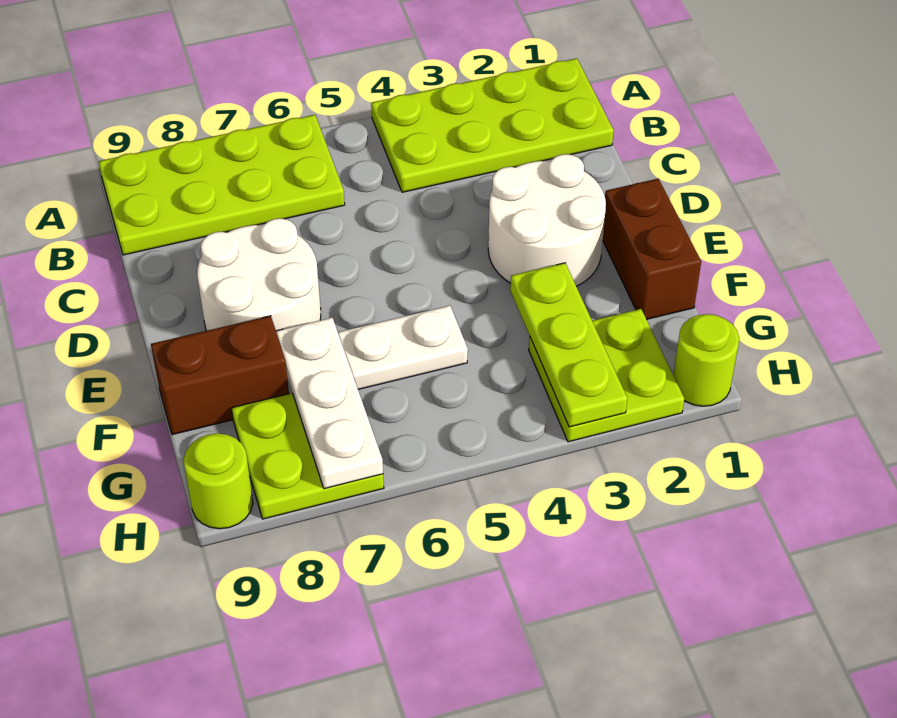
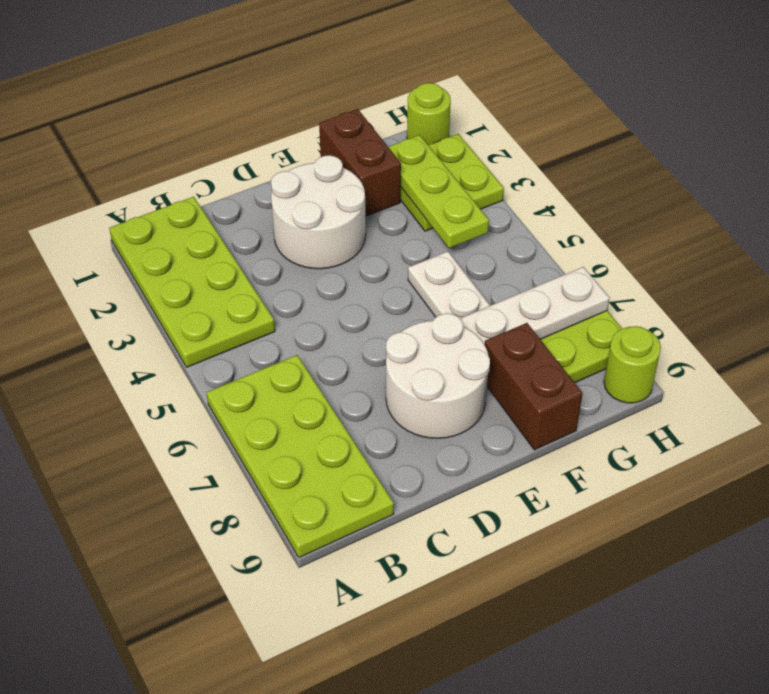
brown 1x2 brick [603,179,701,319] -> brown 1x2 brick turned to [319,109,401,217]
lime 1x3 plate [510,263,627,427] -> lime 1x3 plate turned to [389,135,489,248]

